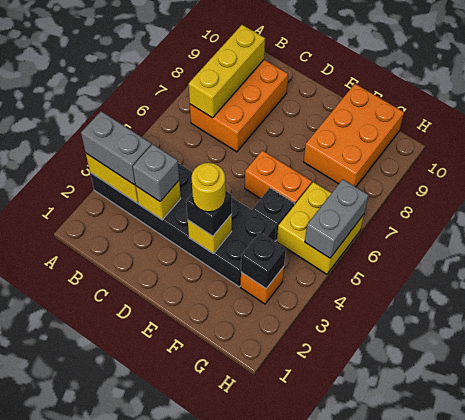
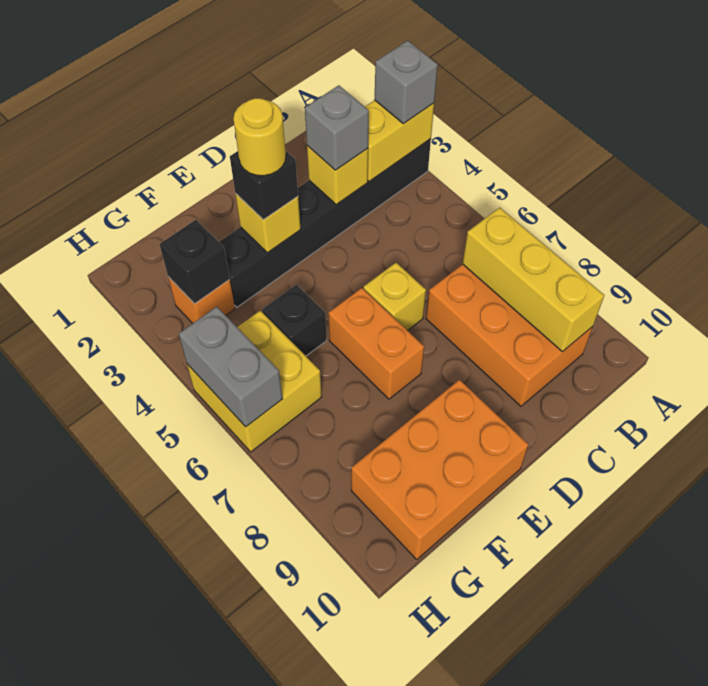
black 2x6 brick [90,163,276,287] -> black 1x6 brick [219,139,431,307]
grey 1x2 brick [81,111,151,185] -> grey 1x1 brick [375,40,438,123]
none -> yellow 1x1 brick [364,263,426,331]
orange 1x2 brick [245,150,312,205] -> orange 1x2 brick turned to [328,288,424,399]
orange 2x3 brick [304,84,404,187] -> orange 2x3 brick turned to [351,380,529,559]

